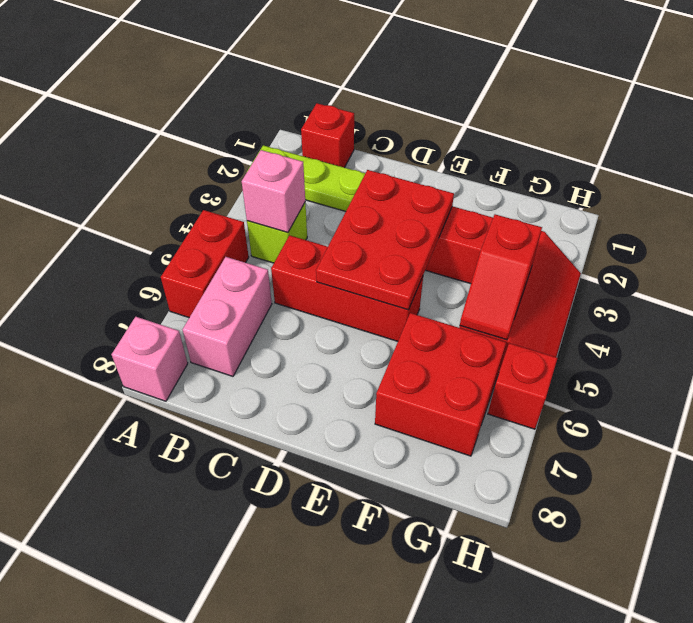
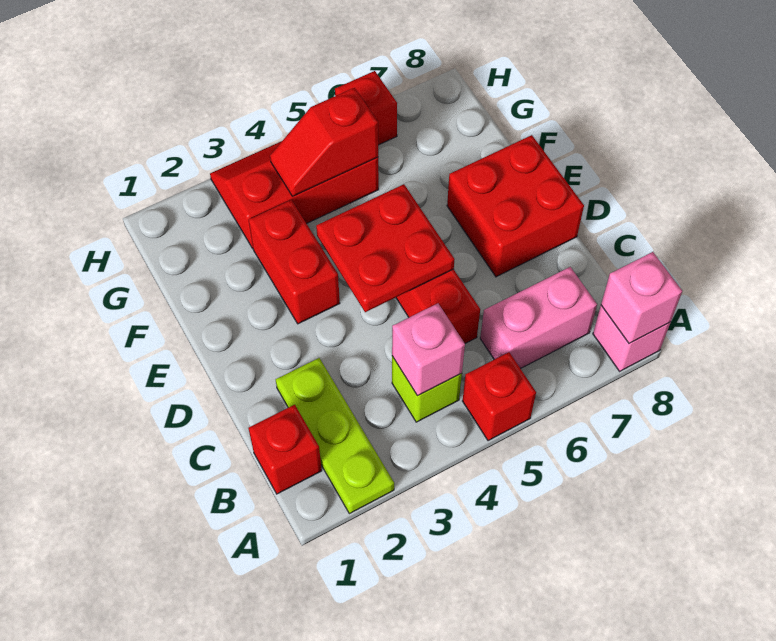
red 1x2 brick [161,210,249,318] -> red 1x1 brick [463,352,536,441]
none -> pink 1x1 brick [601,252,682,343]
red 2x3 plate [316,170,454,310] -> red 2x2 plate [316,184,455,312]
red 2x2 brick [375,313,506,456] -> red 2x2 brick moved to [447,135,584,277]
red 1x2 slope [460,214,542,340] -> red 1x2 slope turned to [270,88,378,196]

